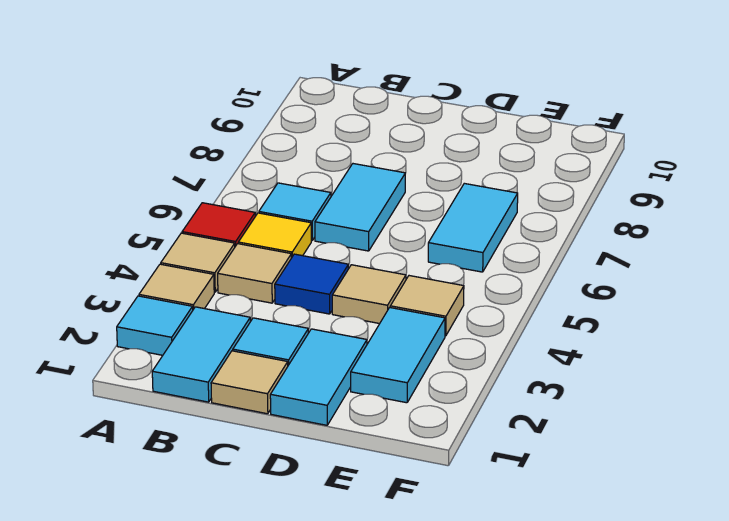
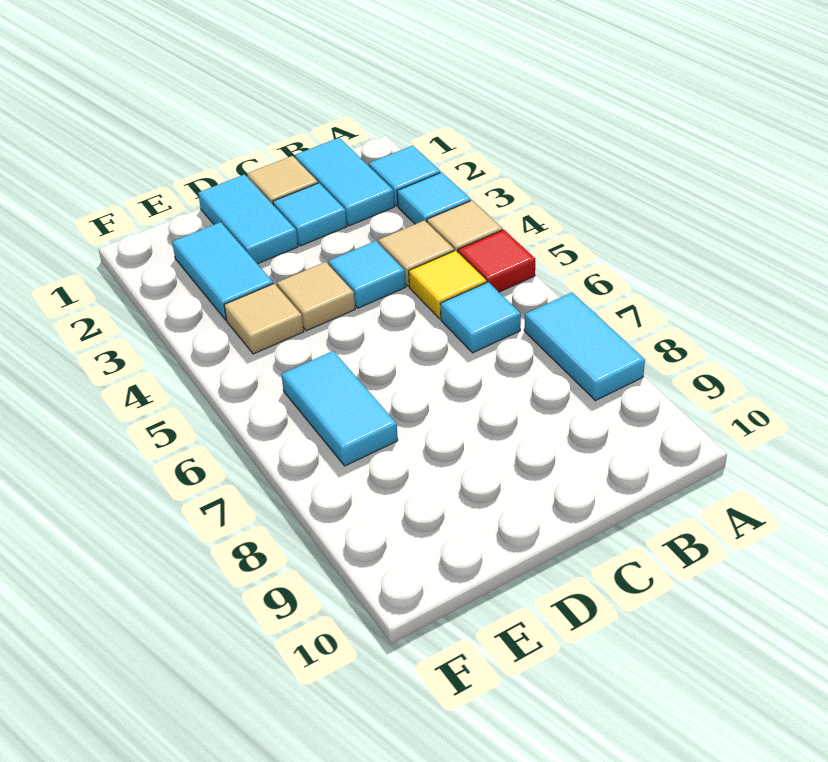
tan 1x1 tile [139,264,214,309] -> cyan 1x1 tile [397,172,471,224]
blue 1x1 tile [275,254,348,314] -> cyan 1x1 tile [328,241,406,308]
cyan 1x2 tile [315,164,405,251] -> cyan 1x2 tile moved to [524,293,645,401]

